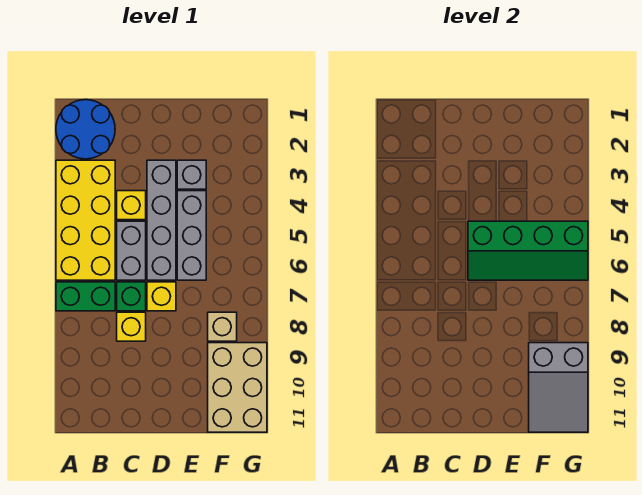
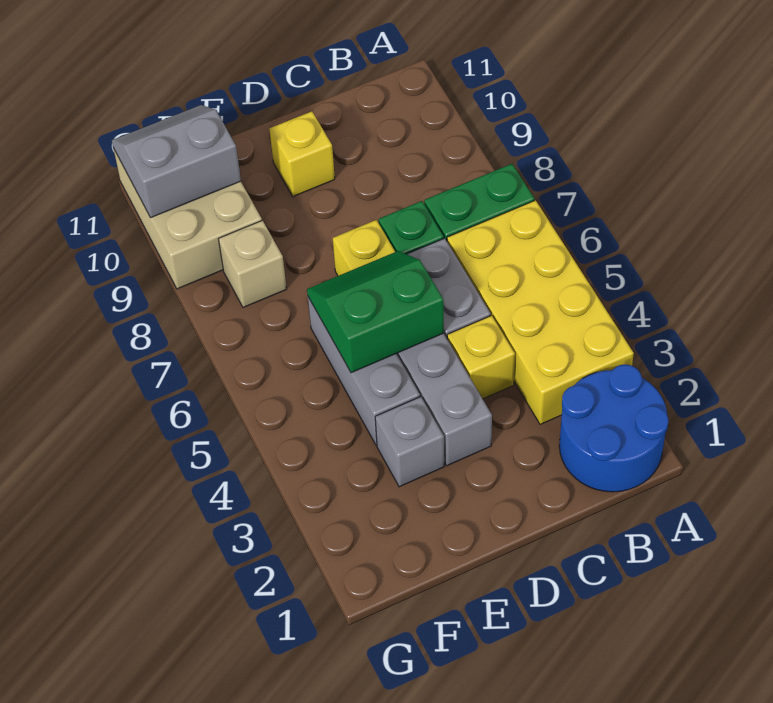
yellow 1x1 brick [117,312,146,341] -> yellow 1x1 brick moved to [269,111,335,197]
green 2x4 slope [468,221,588,280] -> green 2x2 slope [307,251,444,373]
grey 2x3 slope [529,343,588,432] -> grey 2x2 slope [112,105,241,218]

